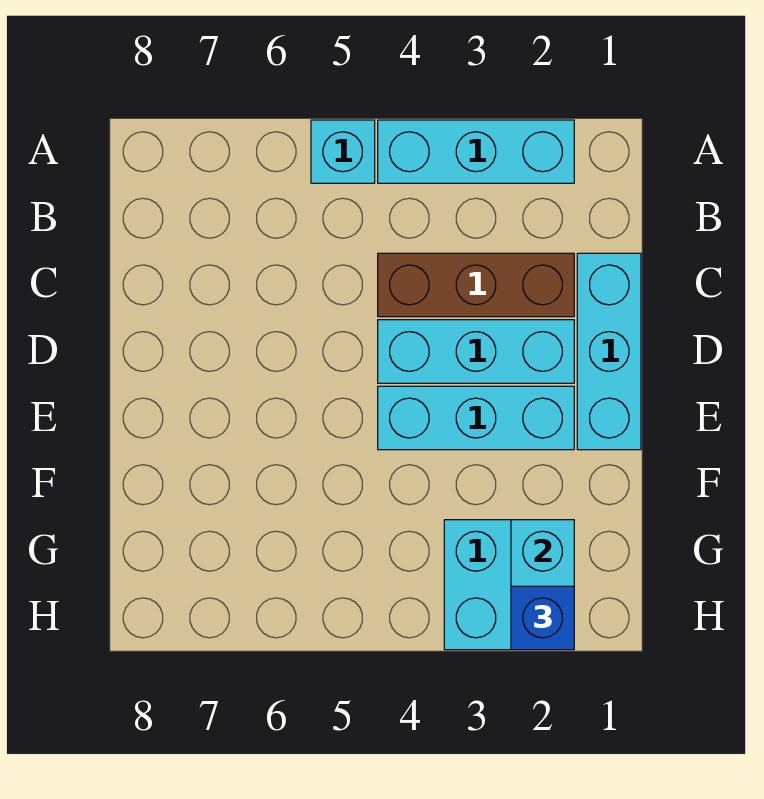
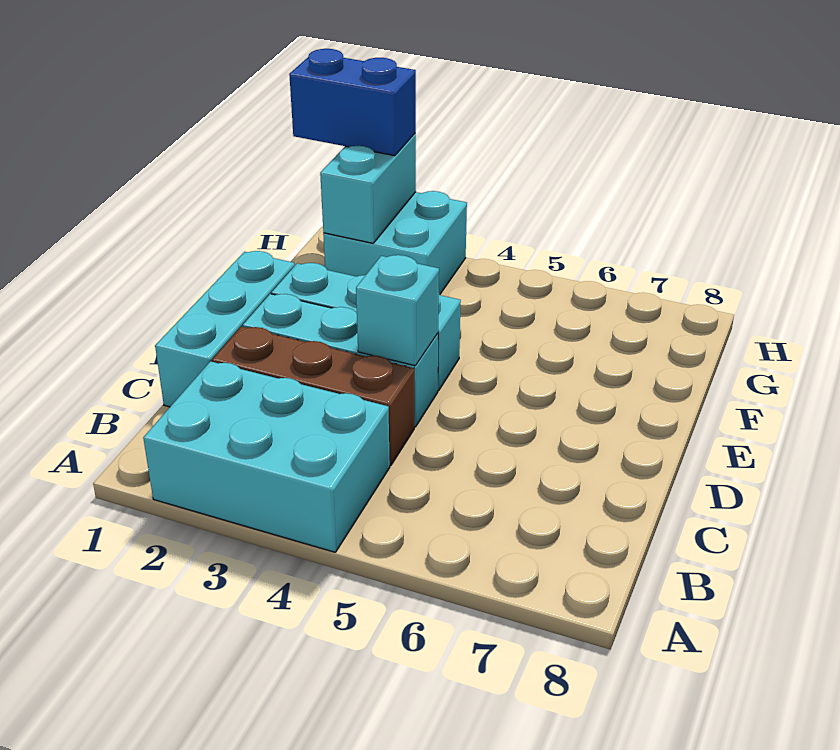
cyan 1x3 brick [378,120,574,183] -> cyan 2x3 brick [143,361,390,552]
cyan 1x1 brick [311,120,375,183] -> cyan 1x1 brick moved to [356,255,439,366]
blue 1x1 brick [511,586,574,650] -> blue 1x2 brick [289,49,416,156]

